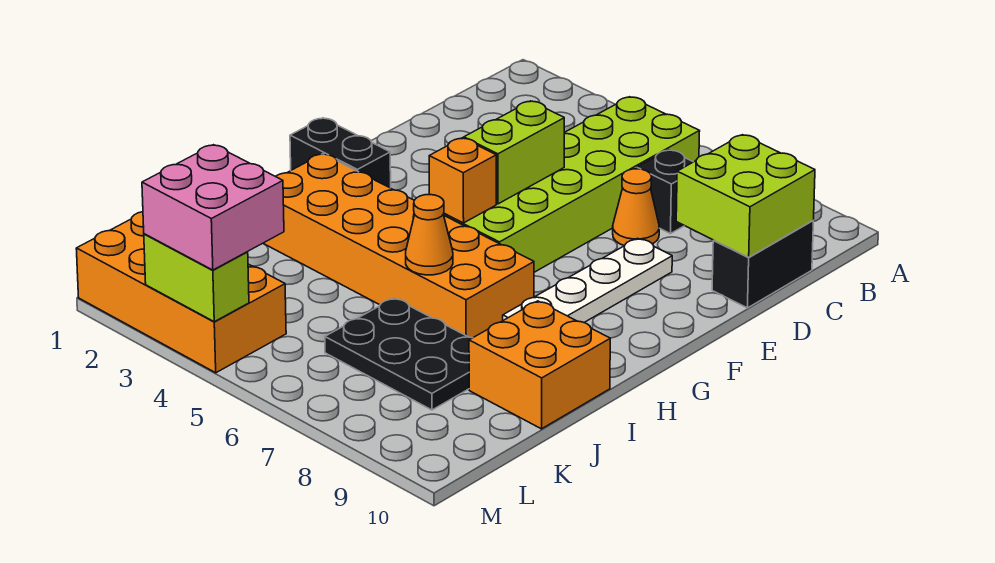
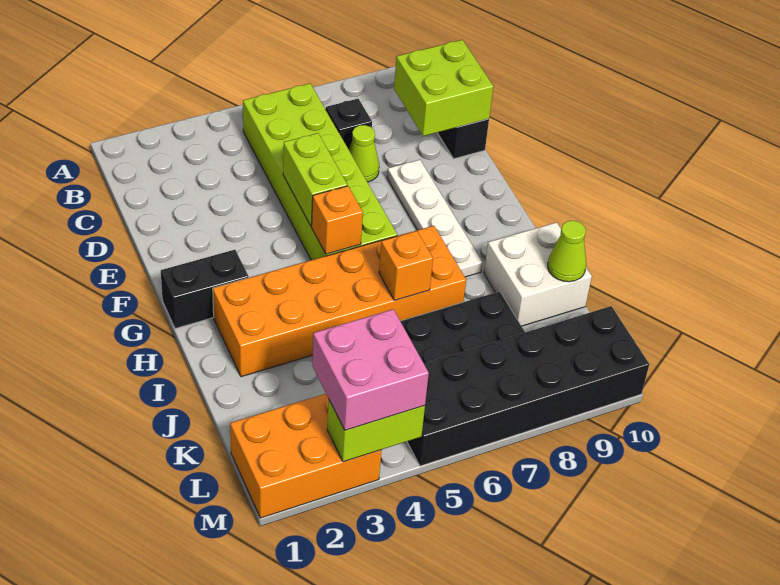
orange 1x1 cone [613,169,659,246] -> lime 1x1 cone [349,125,379,182]
orange 1x1 cone [406,195,453,275] -> orange 1x1 brick [379,231,433,300]
orange 2x2 brick [469,301,610,429] -> white 2x2 brick [484,222,592,326]
none -> lime 1x1 cone [548,221,586,282]
orange 2x4 brick [76,212,286,373] -> orange 2x3 brick [230,394,381,518]
none -> black 2x6 brick [407,306,649,466]

